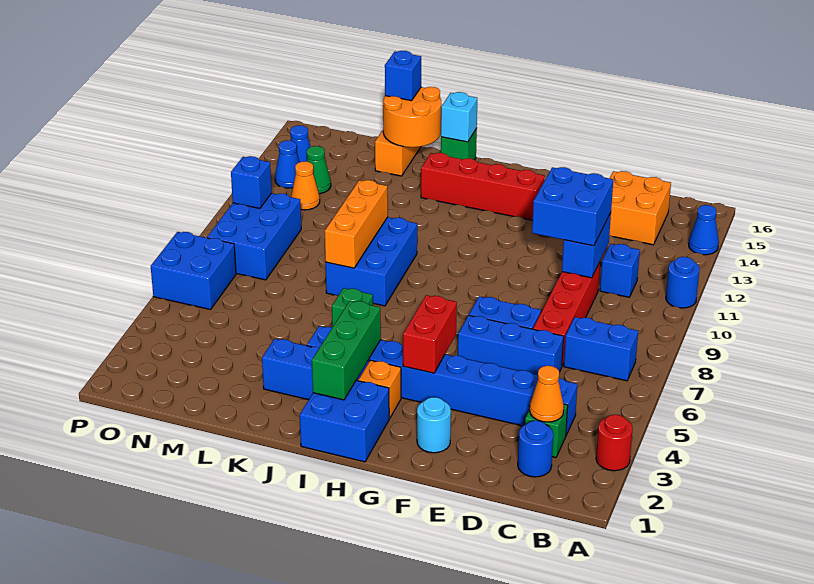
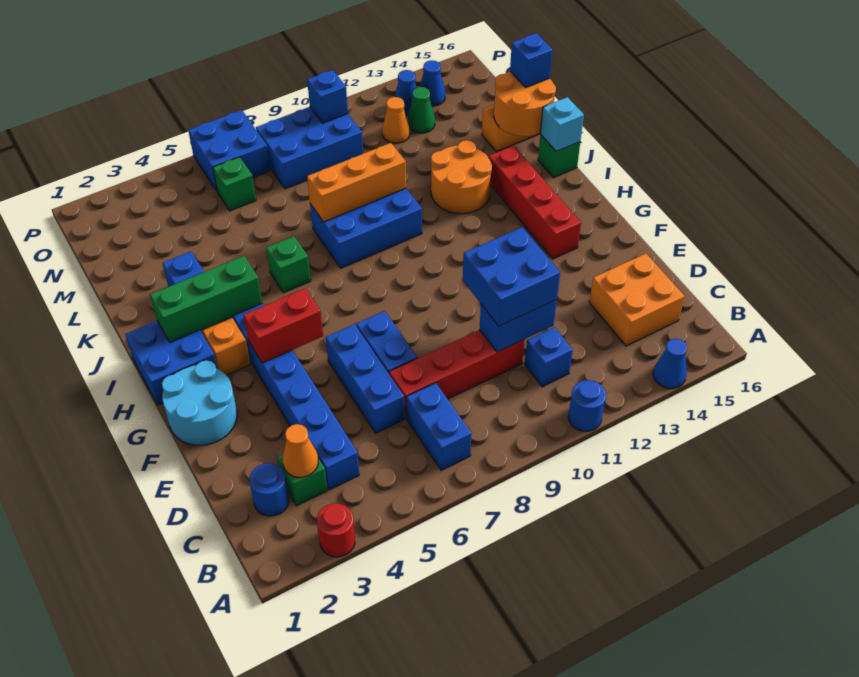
cyan 1x1 round brick [417,397,451,453] -> cyan 2x2 round brick [162,360,237,445]
none -> orange 2x2 round brick [431,140,492,214]
none -> green 1x1 brick [213,157,256,211]

